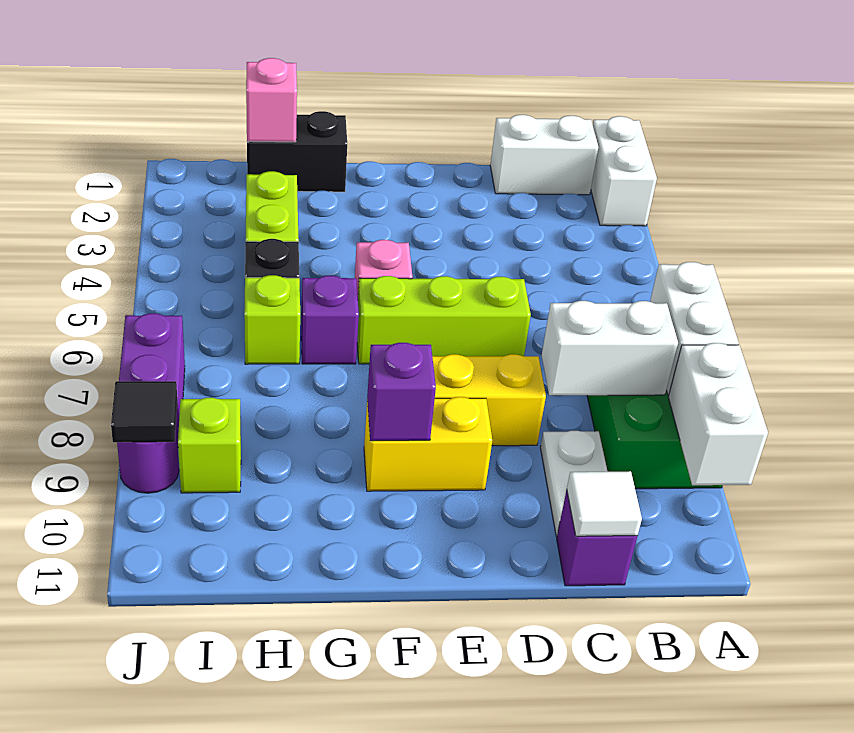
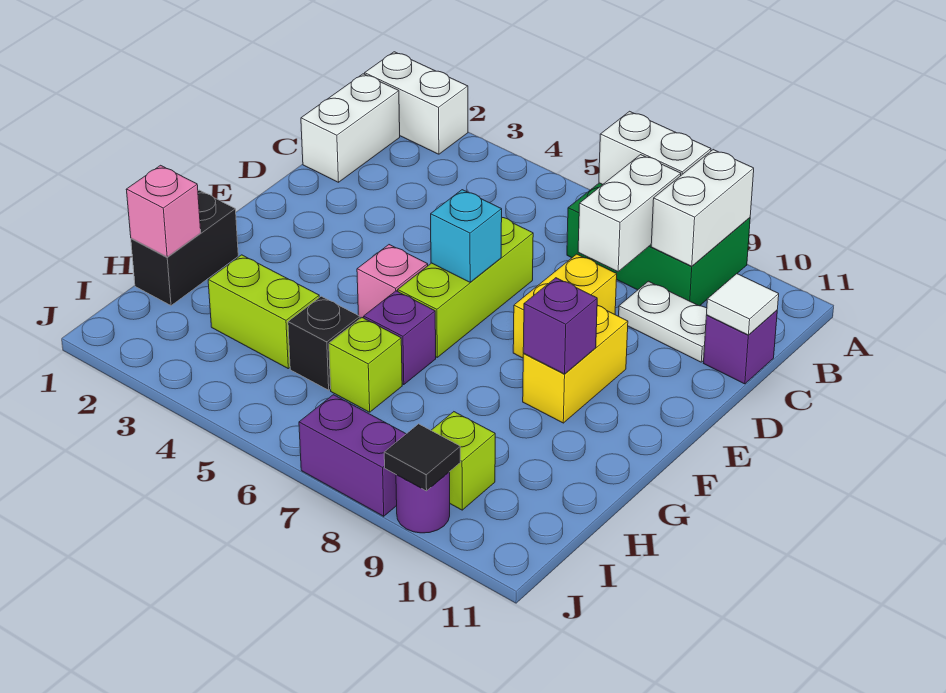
white 1x2 brick [668,343,768,485] -> white 1x2 brick turned to [651,150,754,266]
none -> cyan 1x1 brick [431,190,502,282]

